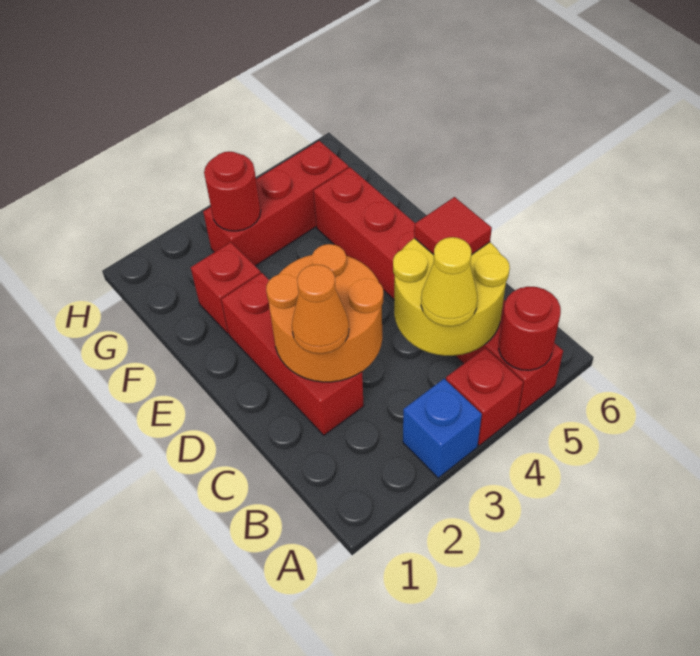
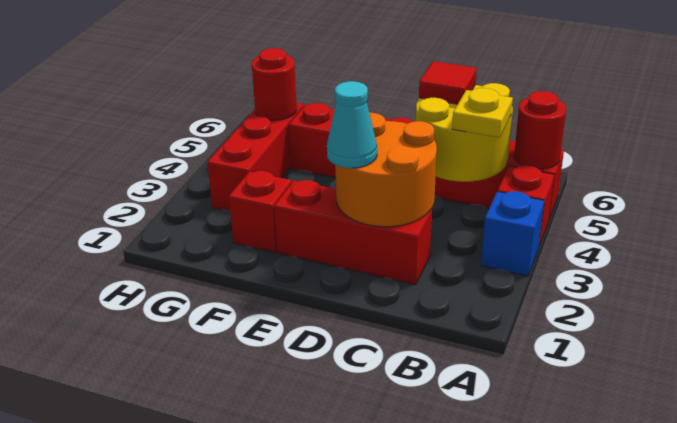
yellow 1x1 cone [421,237,477,326] -> yellow 1x1 plate [452,88,513,138]
orange 1x1 cone [292,264,349,354] -> none
none -> cyan 1x1 cone [327,81,377,168]
red 1x1 round brick [204,152,261,231] -> red 1x1 round brick moved to [252,48,297,120]

